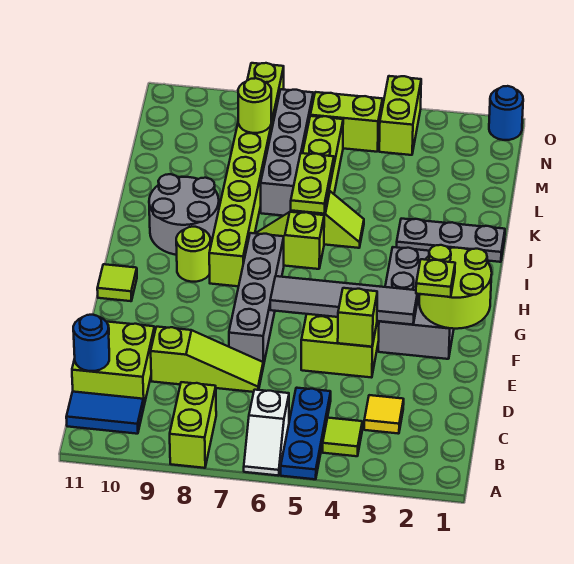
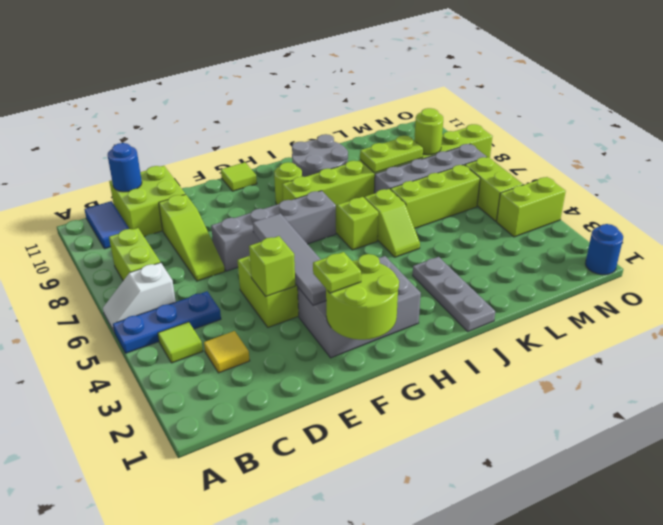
lime 1x2 brick [170,382,216,468] -> lime 1x2 brick turned to [109,228,160,281]
lime 1x2 plate [291,153,334,214] -> lime 1x2 plate moved to [360,136,423,173]

